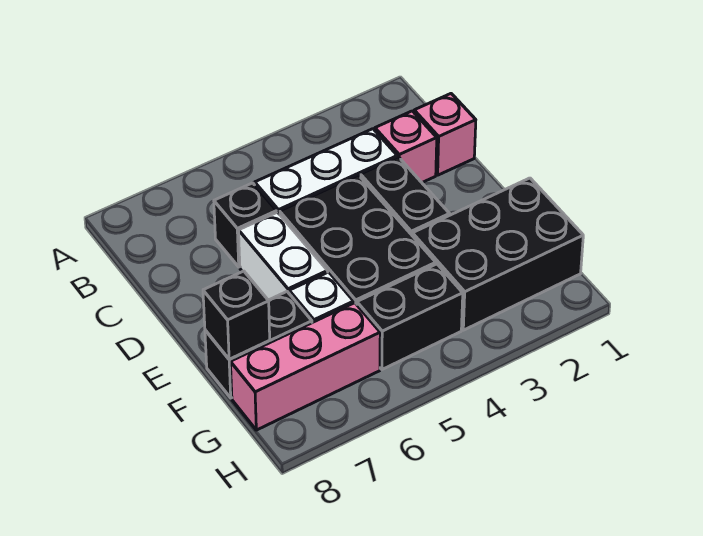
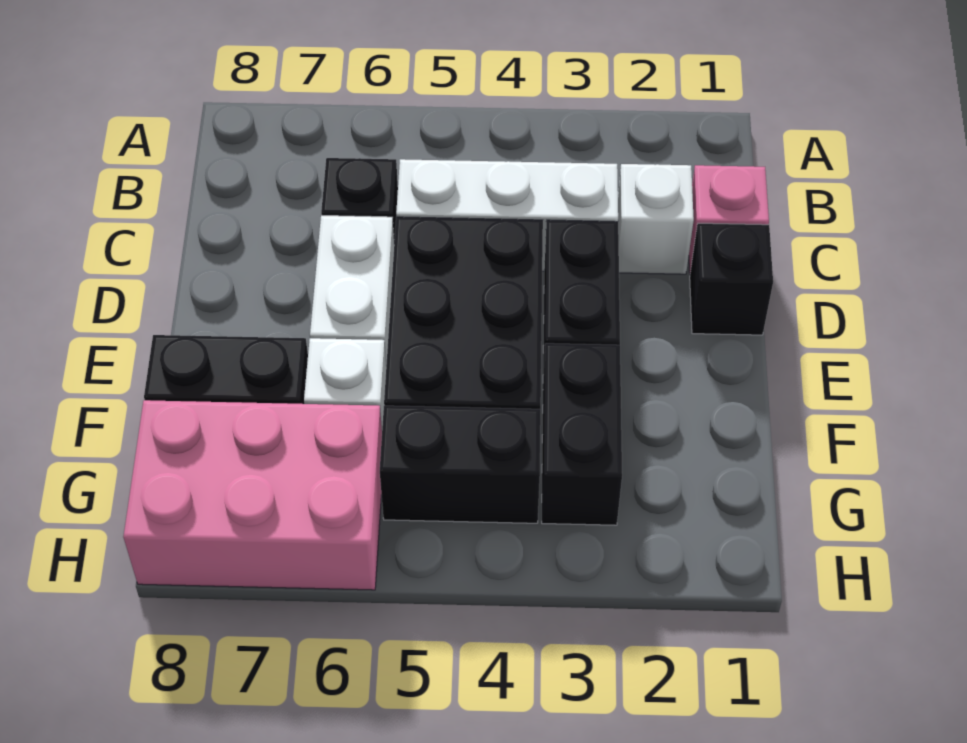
pink 1x1 brick [375,111,437,182] -> white 1x1 brick [618,164,694,274]
black 2x3 brick [412,178,583,330] -> black 1x2 brick [542,343,622,525]
black 1x1 brick [203,271,270,359] -> black 1x1 brick moved to [690,223,773,335]
pink 1x3 brick [230,303,380,430] -> pink 2x3 brick [123,400,382,590]

